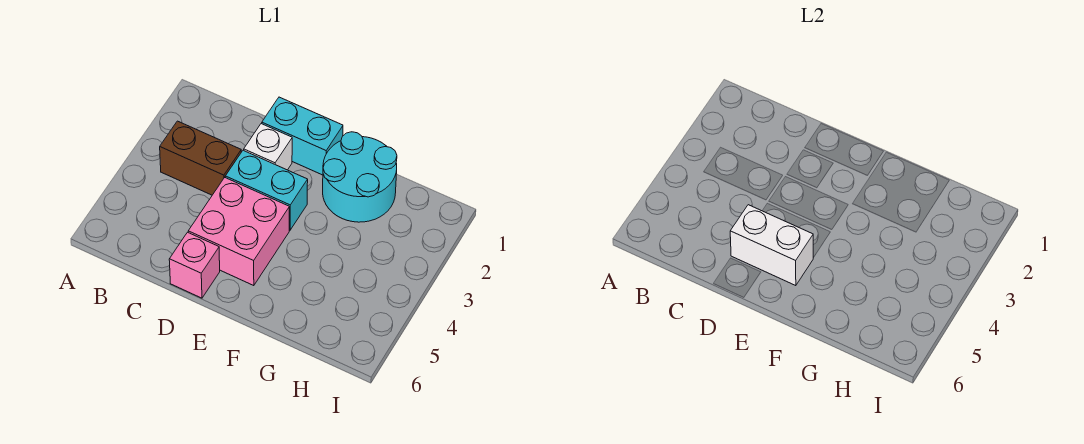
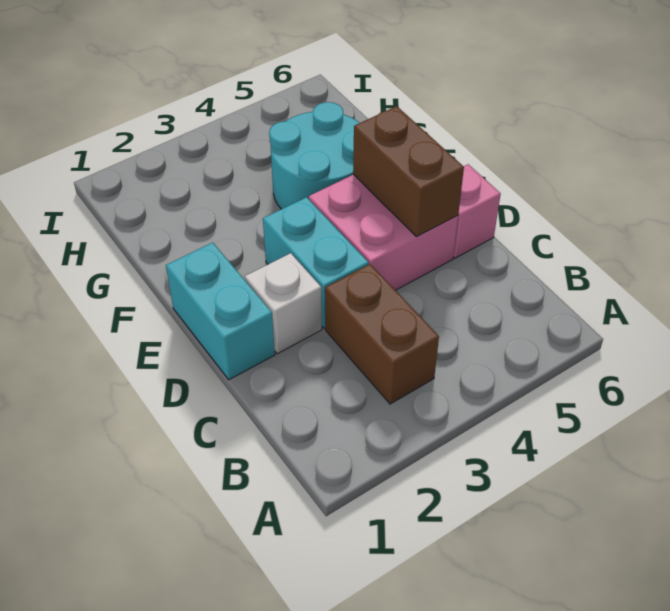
white 1x2 brick [730,205,814,286] -> brown 1x2 brick [353,106,464,237]
cyan 2x2 round brick [323,132,397,222] -> cyan 2x2 round brick moved to [269,102,359,209]

